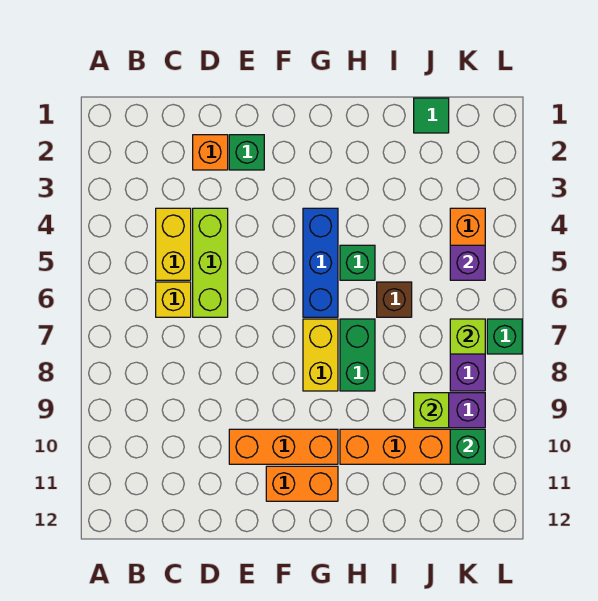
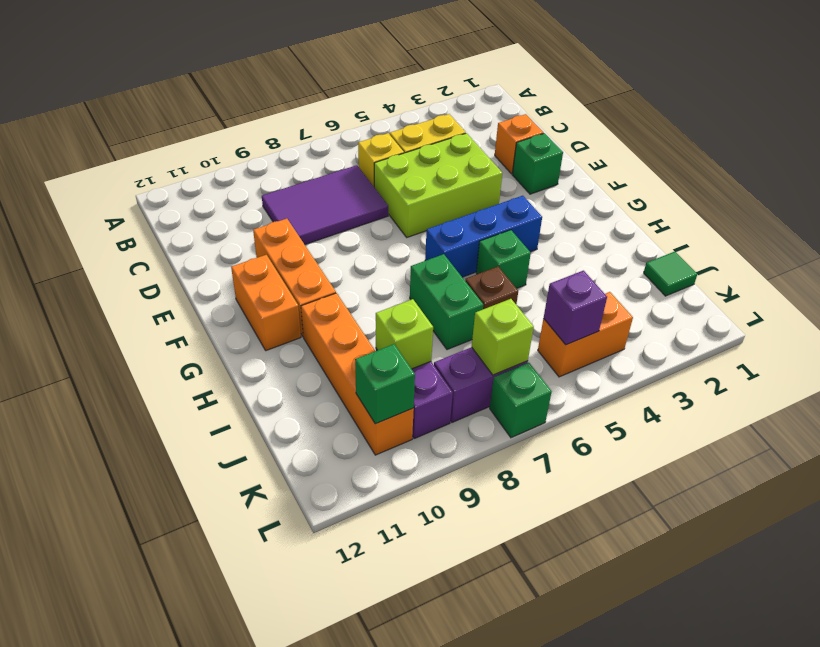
none -> purple 2x3 tile [262,165,388,245]
lime 1x3 brick [193,208,228,317] -> lime 2x3 brick [374,133,502,237]
yellow 1x2 brick [303,319,338,391] -> none
green 1x2 brick [340,319,375,391] -> green 1x2 brick turned to [410,254,483,350]

